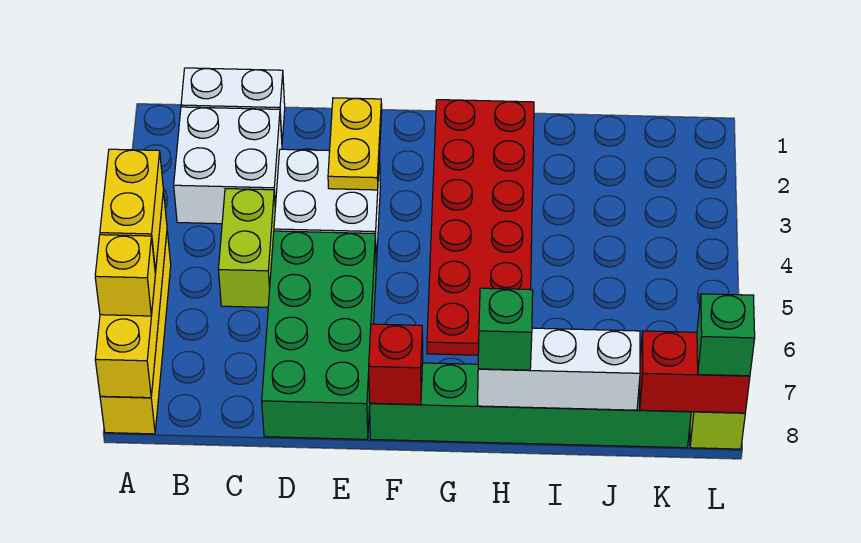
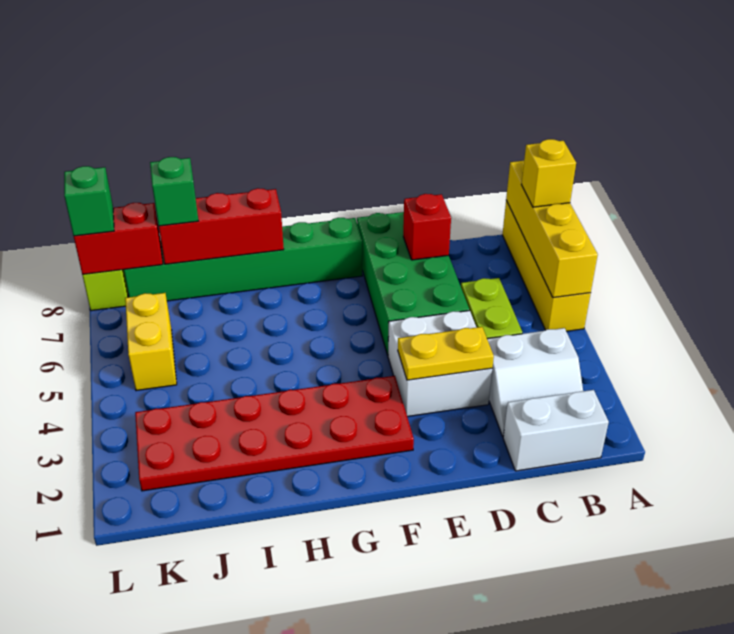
yellow 1x2 brick [100,149,163,272] -> yellow 1x2 brick moved to [125,293,177,391]
white 2x2 brick [174,107,282,224] -> white 2x2 slope [487,328,583,436]
yellow 1x2 plate [328,98,382,190] -> yellow 1x2 plate turned to [398,327,494,380]
red 1x1 brick [369,324,423,405] -> red 1x1 brick moved to [403,194,451,260]
red 2x6 plate [427,100,534,355] -> red 2x6 plate turned to [135,376,414,491]
white 1x3 brick [478,328,640,410] -> red 1x3 brick [159,188,284,264]
green 1x1 brick [478,288,533,370] -> green 1x1 brick moved to [150,157,198,226]

